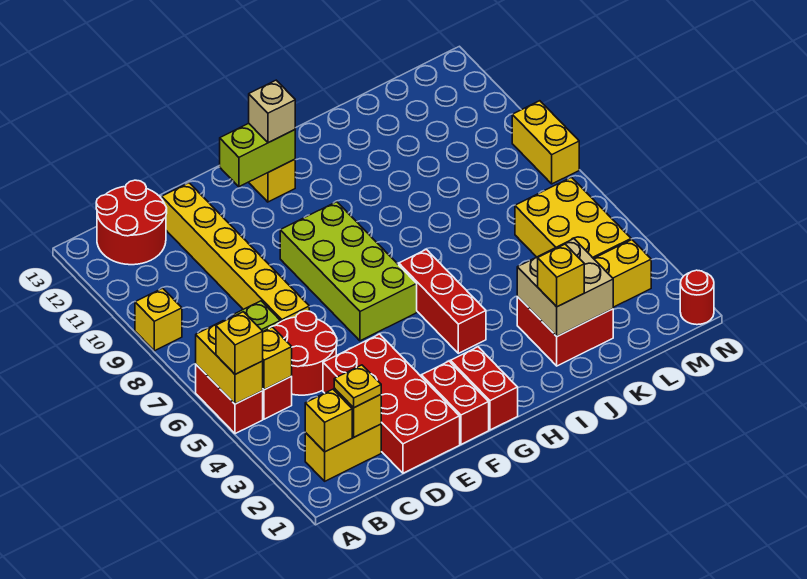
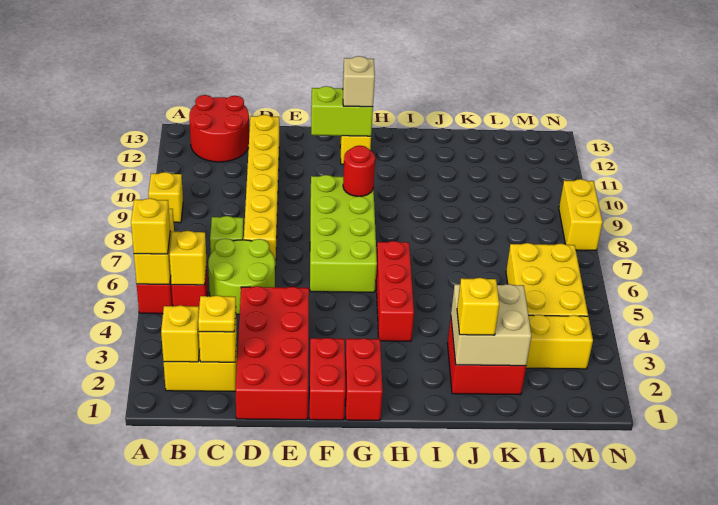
red 2x2 round brick [270,311,337,395] -> lime 2x2 round brick [208,238,275,314]
red 1x1 round brick [680,270,714,325] -> red 1x1 round brick moved to [343,146,375,196]

